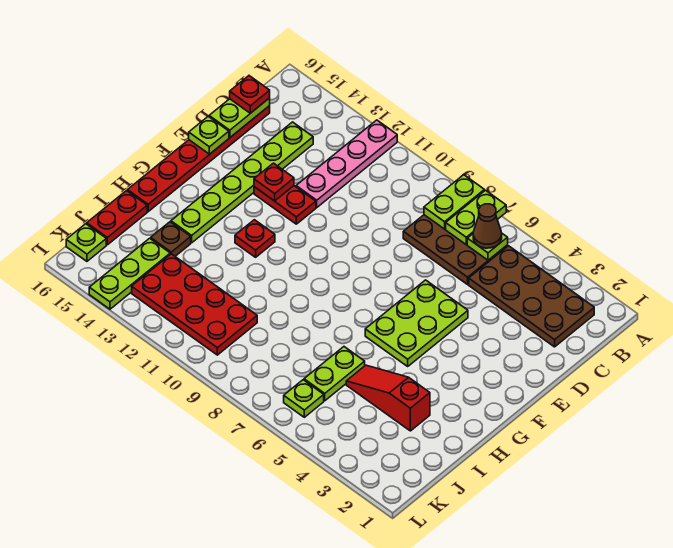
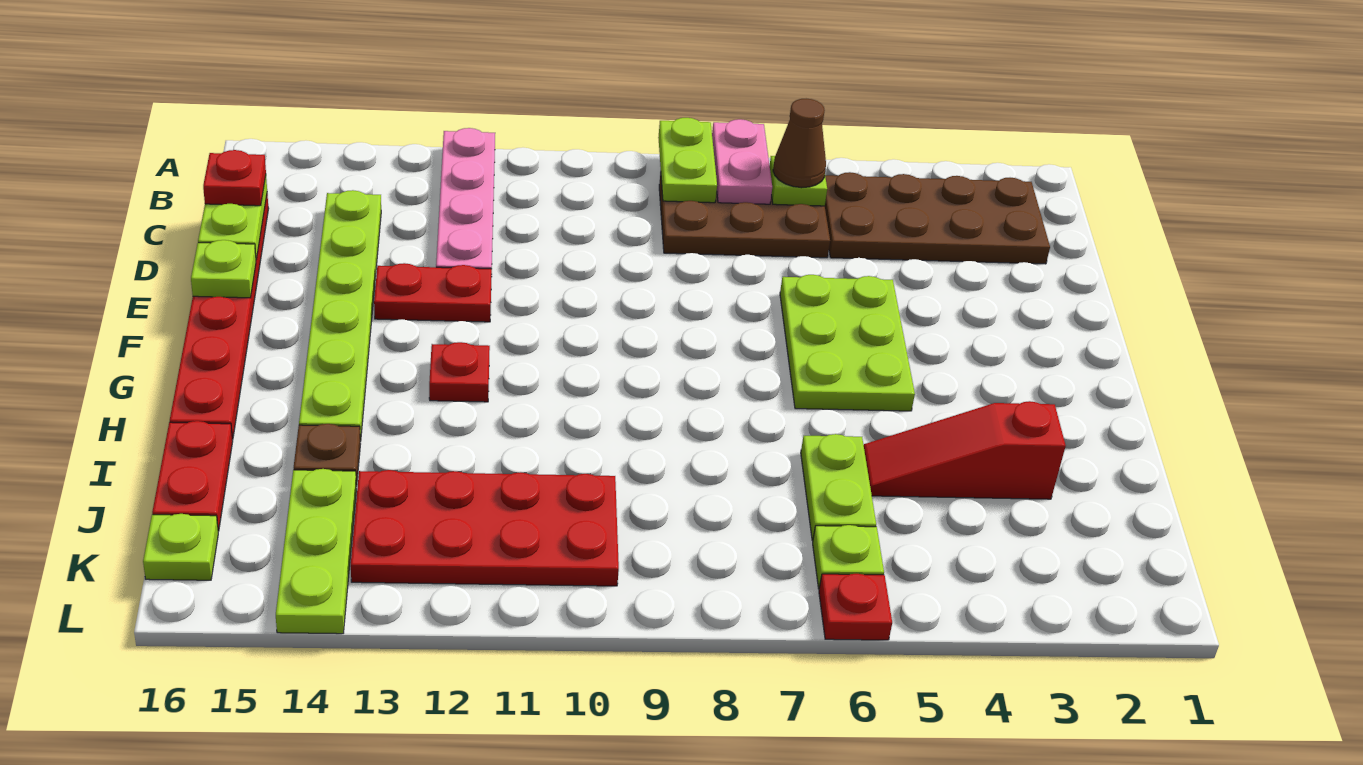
lime 1x2 plate [446,190,506,244] -> pink 1x2 plate [712,119,772,204]
red 1x1 plate [254,163,294,201] -> red 1x1 plate moved to [819,574,892,640]

